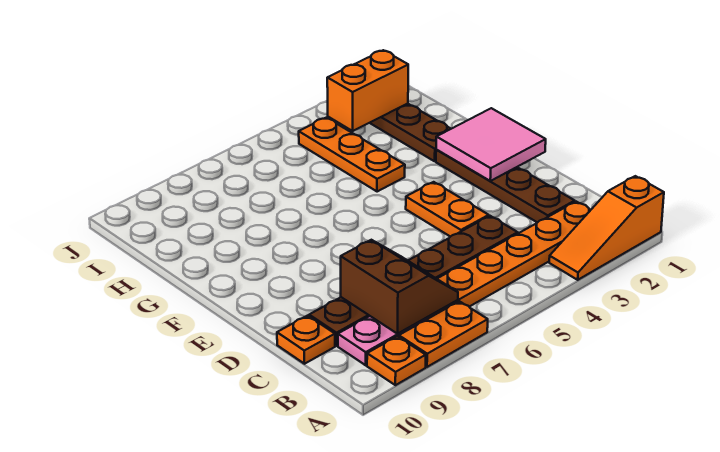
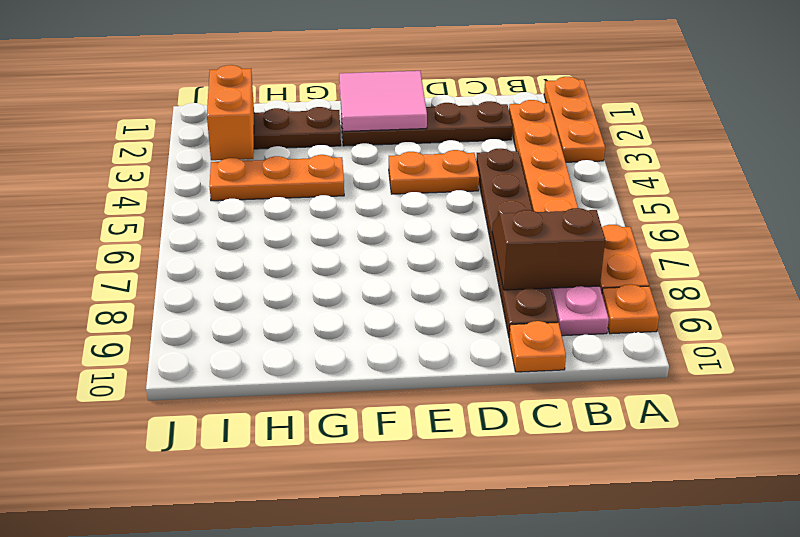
orange 1x3 slope [549,176,664,280] -> orange 1x3 plate [544,77,605,162]

